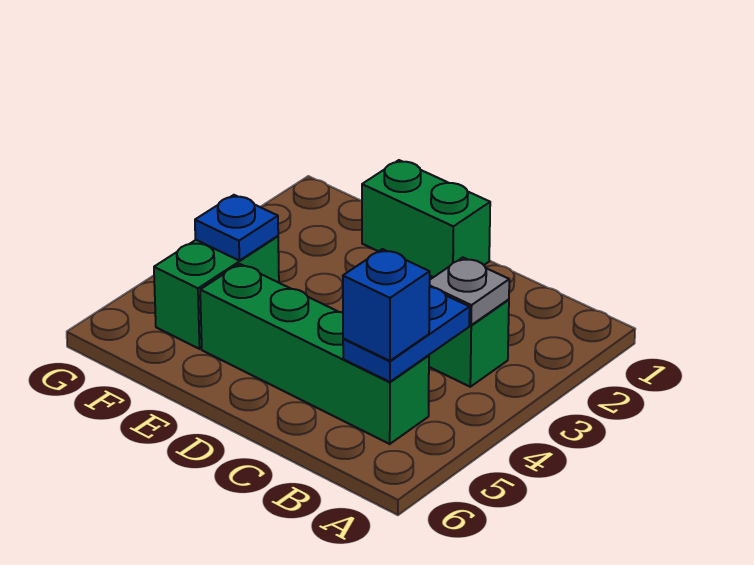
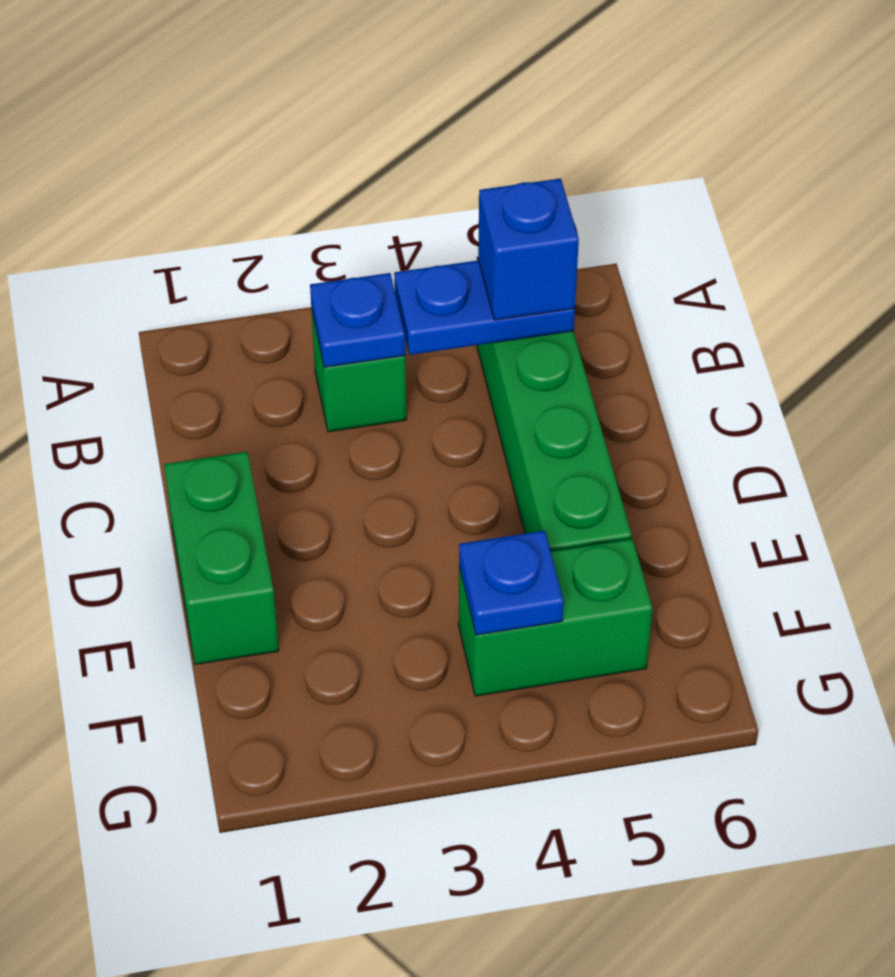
grey 1x1 plate [430,258,509,325] -> blue 1x1 plate [310,273,405,367]

